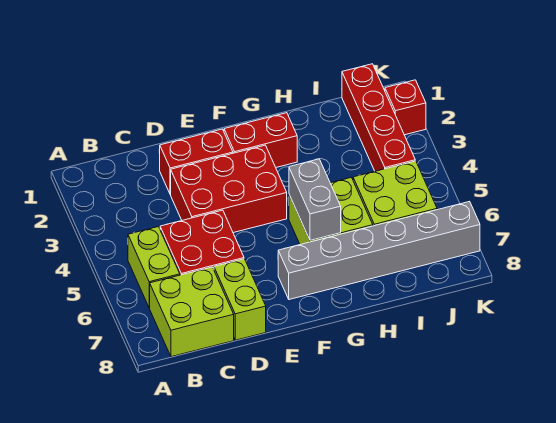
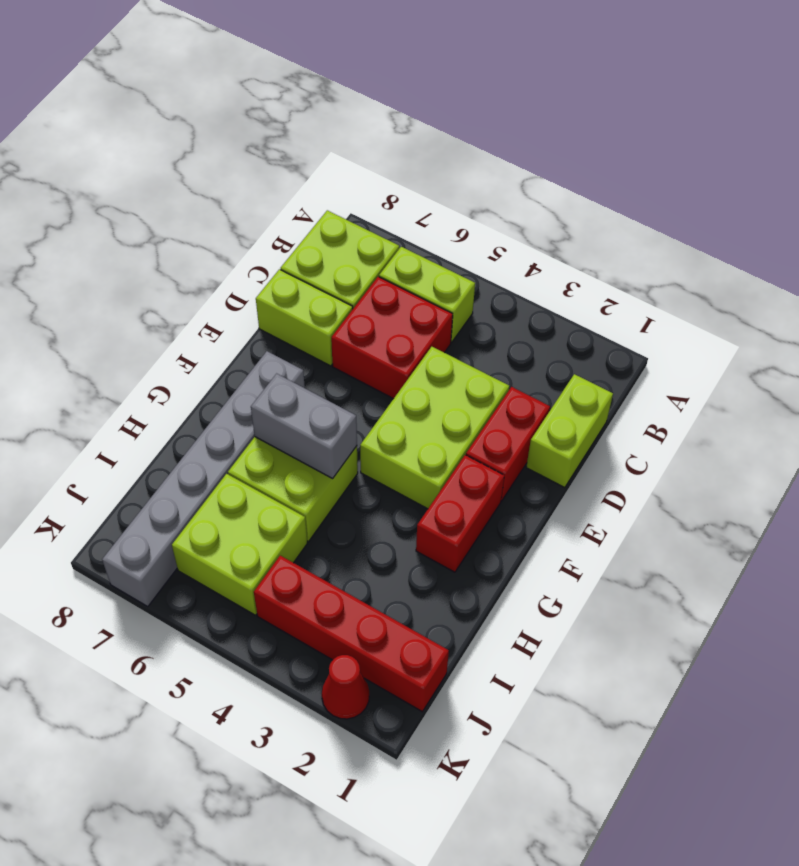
none -> lime 1x2 brick [526,374,613,488]
red 2x3 brick [171,145,287,233] -> lime 2x3 brick [360,347,509,509]
red 1x1 brick [385,80,426,135] -> red 1x1 cone [322,655,369,719]

